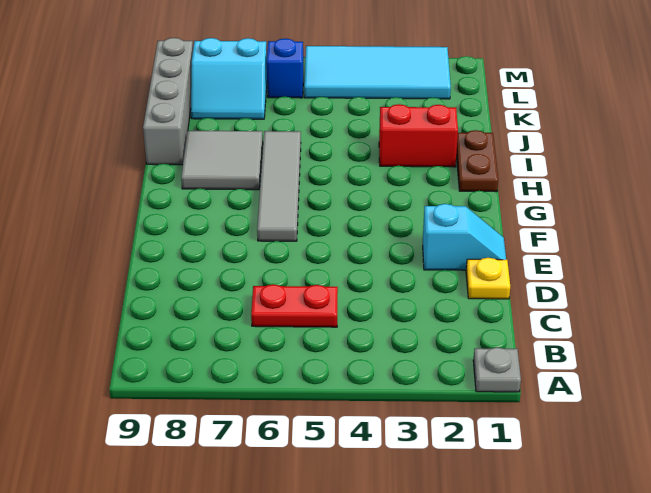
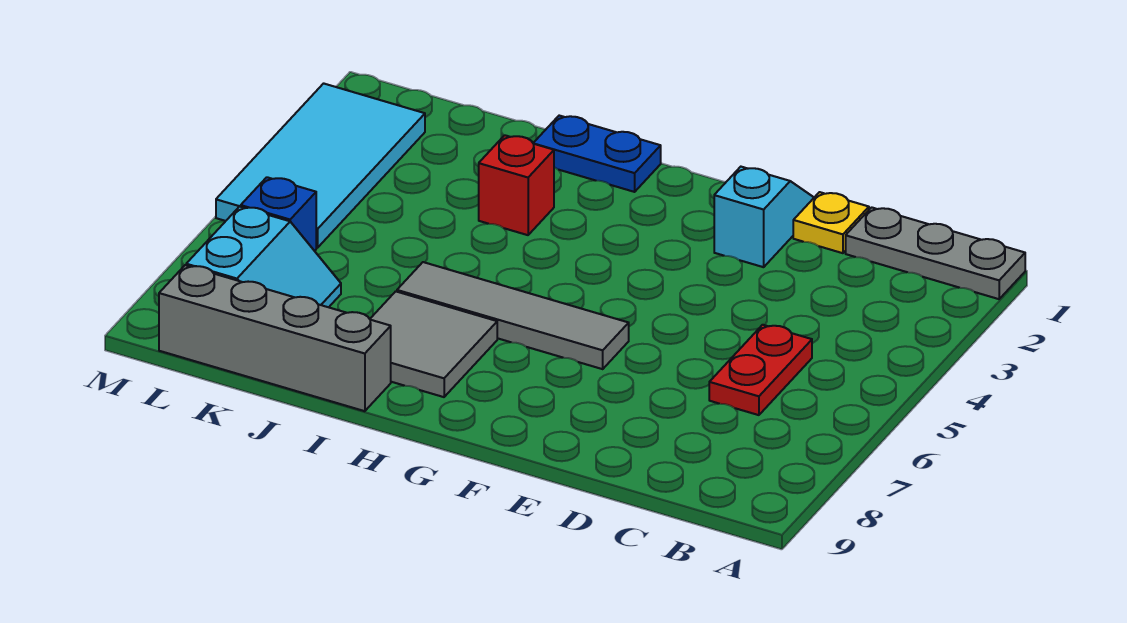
grey 1x1 plate [473,347,521,392] -> grey 1x3 plate [846,207,1025,299]
brown 1x2 plate [456,130,498,192] -> blue 1x2 plate [533,116,661,192]
red 1x2 brick [379,104,458,167] -> red 1x1 brick [479,135,554,235]

